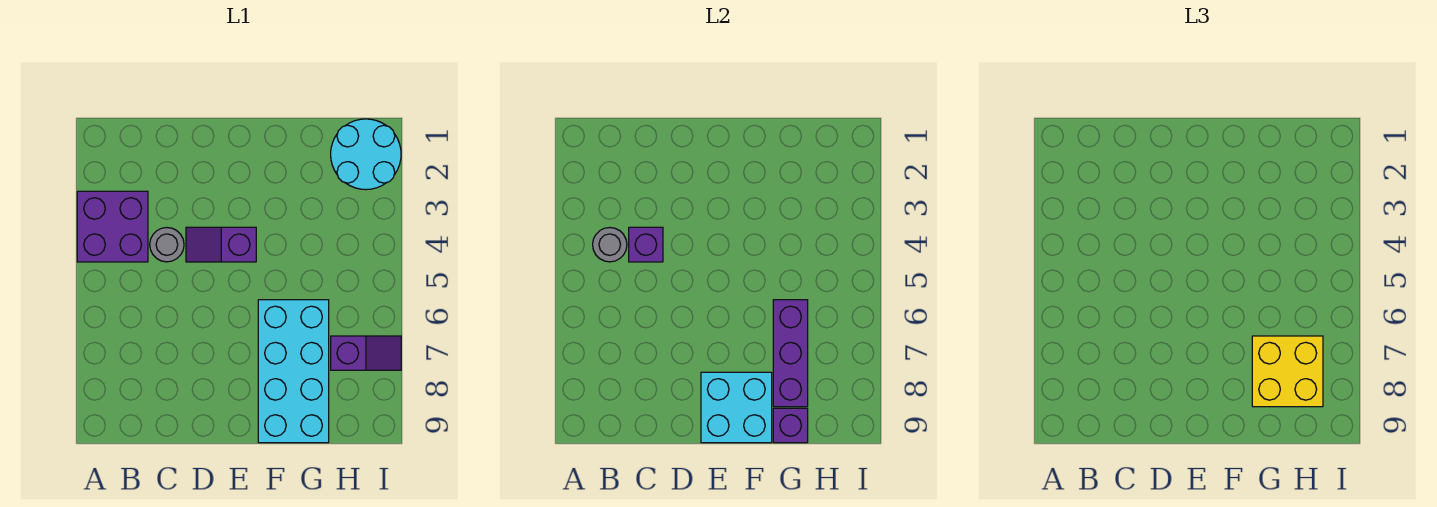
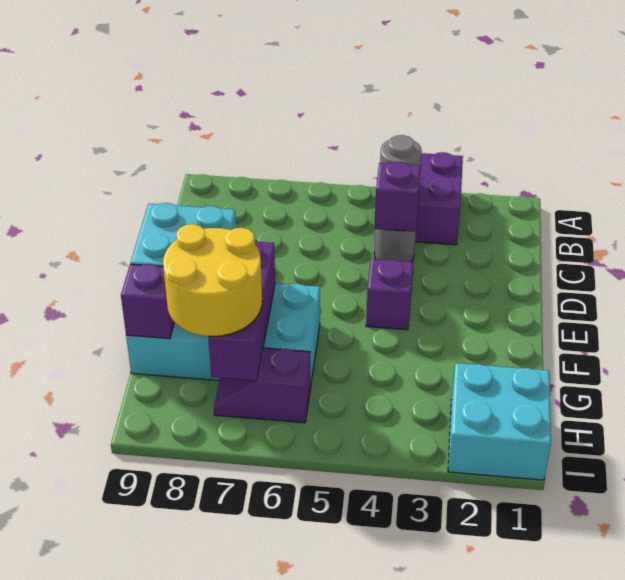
purple 1x3 brick [773,300,808,407] -> purple 1x3 brick turned to [208,240,275,381]
yellow 2x2 brick [1252,336,1323,407] -> yellow 2x2 round brick [163,224,262,336]
cyan 2x2 round brick [331,119,401,190] -> cyan 2x2 brick [448,363,551,480]
purple 1x2 slope [331,336,401,370] -> purple 1x2 slope turned to [214,348,310,423]

